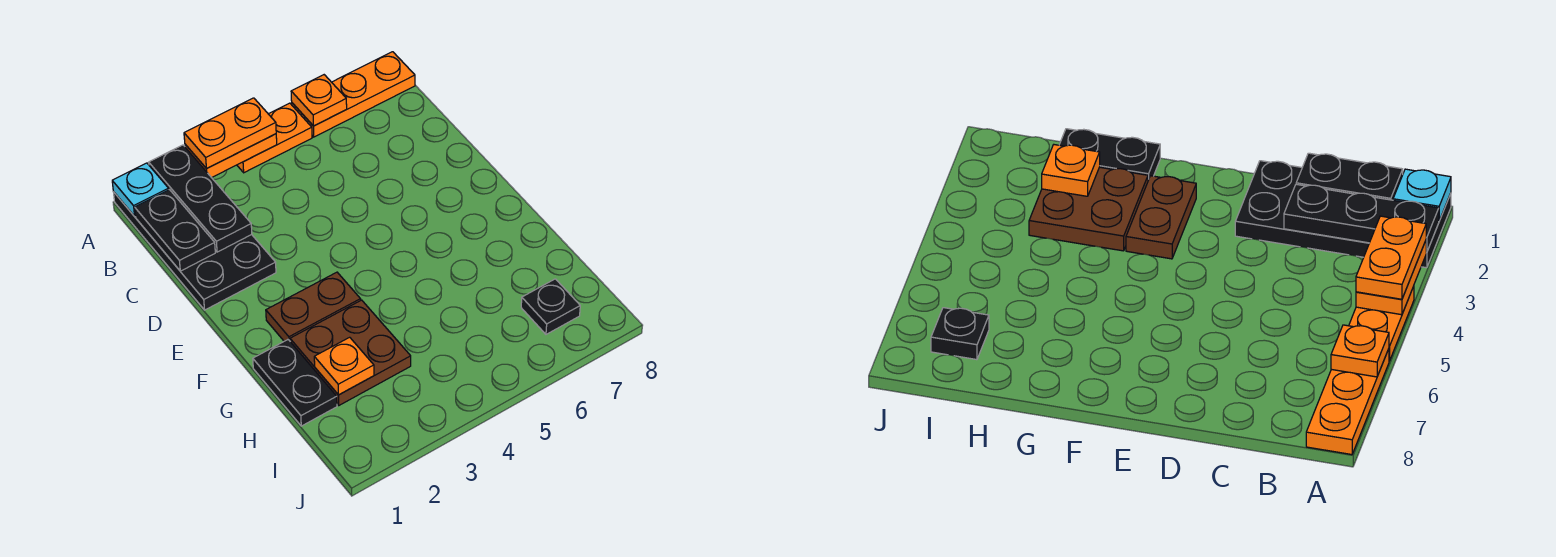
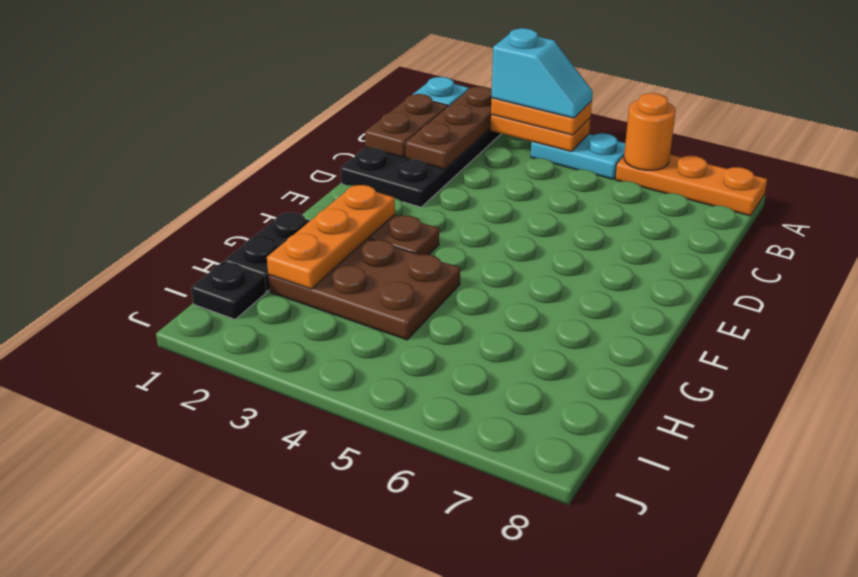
black 1x3 plate [149,145,252,252] -> brown 1x3 plate [405,87,492,169]
none -> cyan 1x2 slope [492,28,593,118]
orange 1x2 plate [237,103,312,173] -> cyan 1x2 plate [531,133,625,179]
orange 1x1 plate [291,75,347,126] -> orange 1x1 round brick [624,93,676,170]
black 1x2 plate [135,190,215,271] -> brown 1x2 plate [365,94,448,158]
brown 2x2 plate [290,300,411,405] -> brown 2x3 plate [268,239,460,340]
orange 1x1 plate [314,337,374,395] -> orange 1x3 plate [267,185,395,289]
black 1x1 plate [521,279,580,334] -> black 1x1 plate moved to [191,262,266,319]

